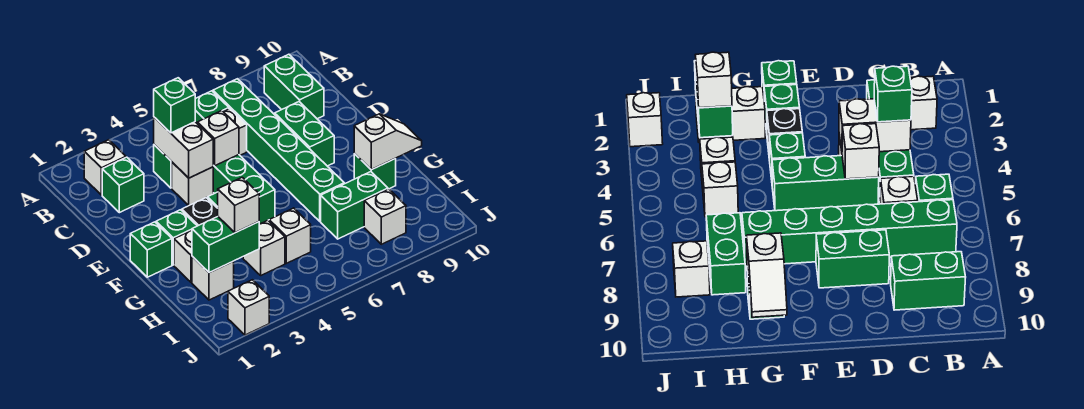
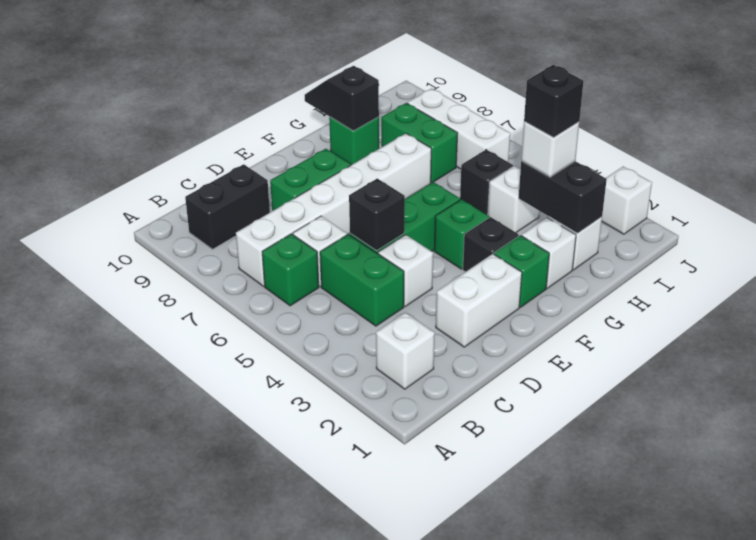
green 1x6 brick [213,79,344,221] -> white 1x6 brick [236,133,431,286]
green 1x2 brick [264,54,324,119] -> black 1x2 brick [185,164,270,249]
green 1x1 brick [102,157,144,213] -> none
white 1x2 brick [154,117,213,178] -> white 1x2 brick moved to [436,254,522,347]
green 1x1 brick [154,78,195,133] -> none
white 1x1 brick [197,111,239,166] -> black 1x1 brick [349,178,405,251]
green 1x1 brick [130,222,172,277] -> none
white 1x2 slope [354,114,422,170] -> black 1x2 slope [305,66,379,131]
green 1x2 brick [192,217,259,273] -> black 1x2 brick [519,161,607,233]
none -> black 1x1 brick [524,65,583,138]
white 1x1 brick [269,208,311,263] -> black 1x1 brick [460,150,513,215]
white 1x1 brick [364,189,406,244] -> white 1x3 brick [407,88,510,169]

